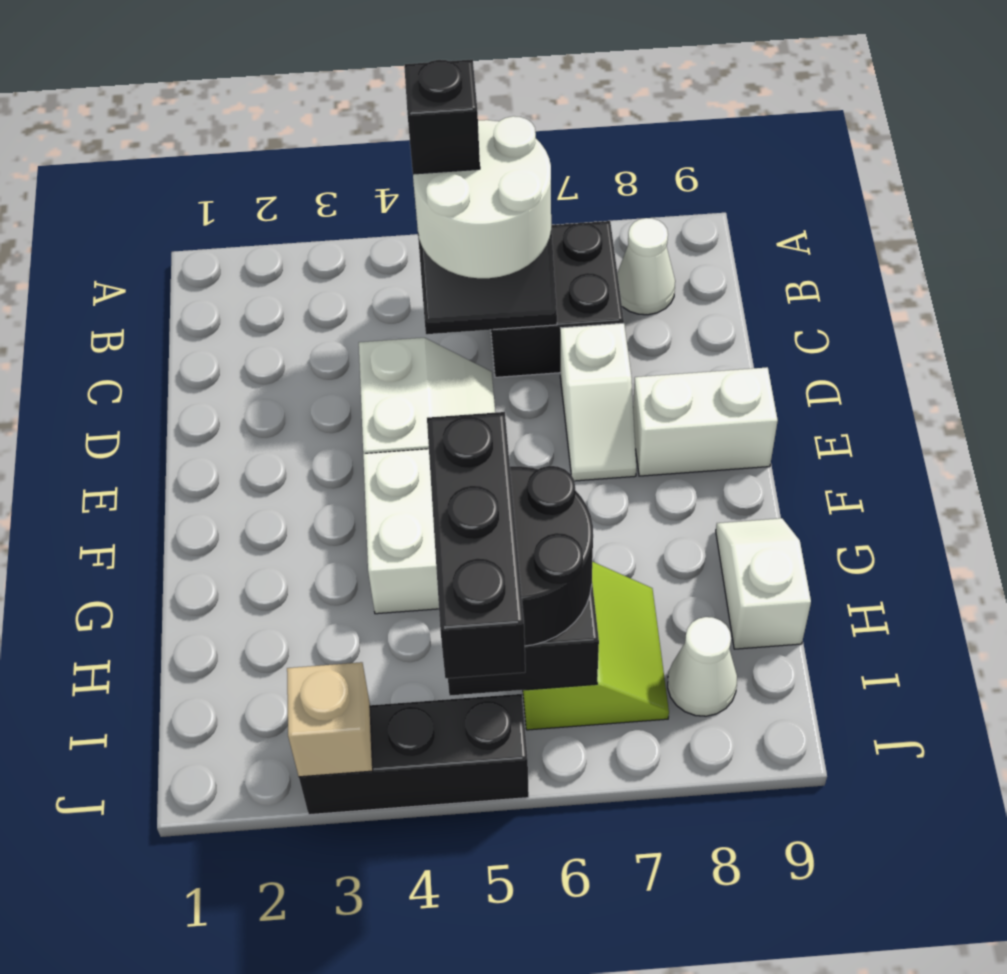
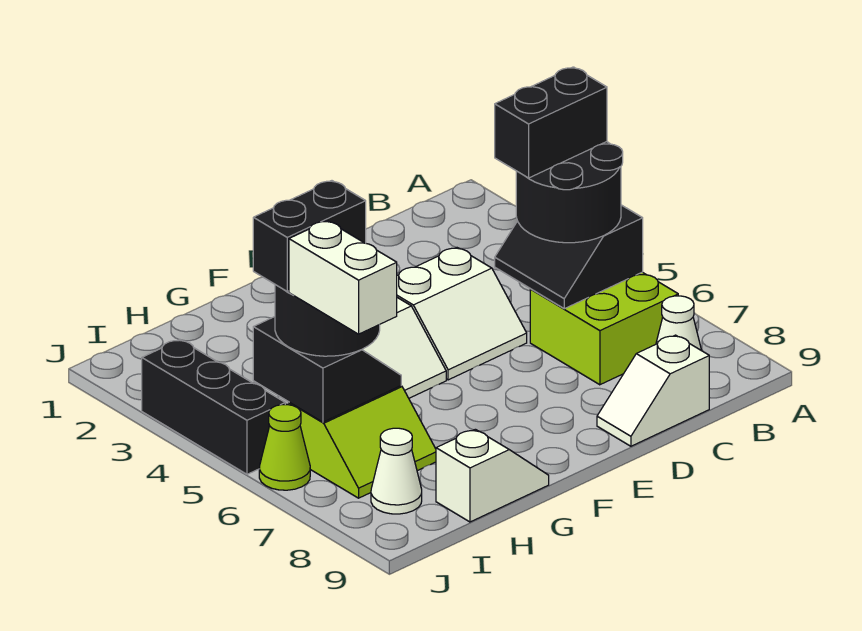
white 2x2 round brick [413,116,551,278] -> black 2x2 round brick [516,142,623,243]
black 1x1 brick [404,59,480,174] -> black 1x2 brick [495,67,607,178]
black 2x2 brick [491,221,624,377] -> lime 2x2 brick [530,272,678,385]
white 1x2 slope [560,323,636,481] -> white 1x2 slope moved to [597,335,709,446]
white 1x2 brick [633,367,778,476] -> white 1x2 brick moved to [289,221,397,334]
black 1x3 brick [427,412,525,678] -> black 1x2 brick [253,181,366,291]
tan 1x1 brick [287,662,373,777] -> none
none -> lime 1x1 cone [259,405,310,490]

